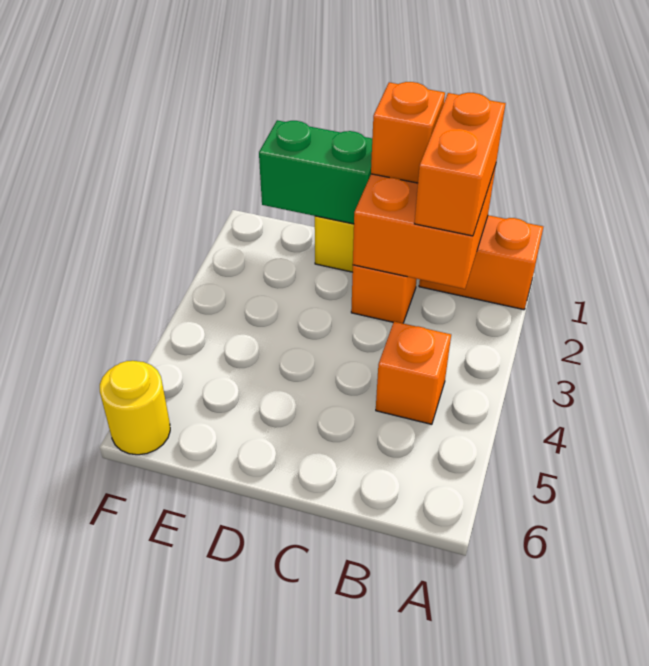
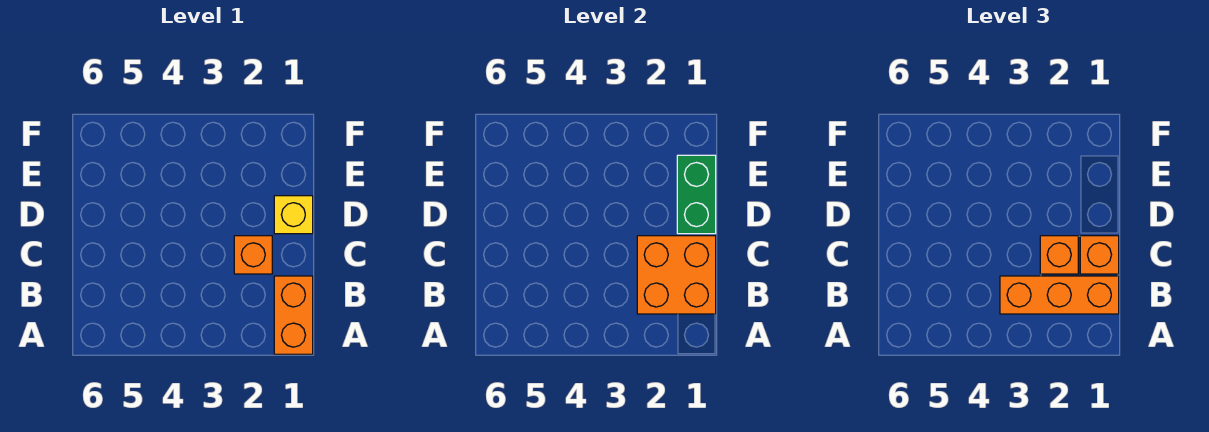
orange 1x2 brick [414,93,506,236] -> orange 1x3 brick [1000,276,1119,314]
orange 1x1 brick [376,322,451,424] -> orange 1x1 brick moved to [1040,236,1078,274]
yellow 1x1 round brick [100,361,170,455] -> none

